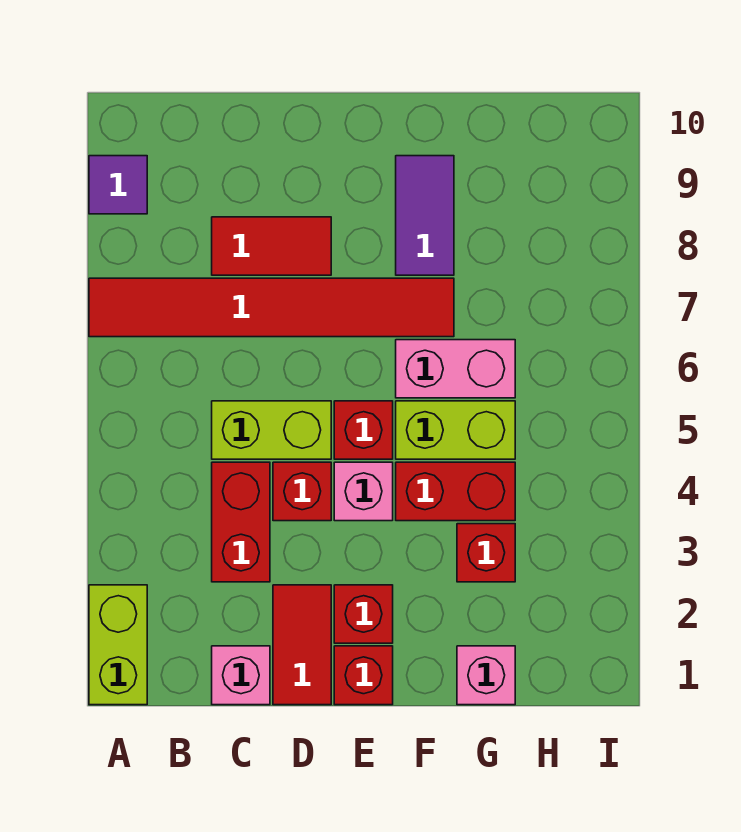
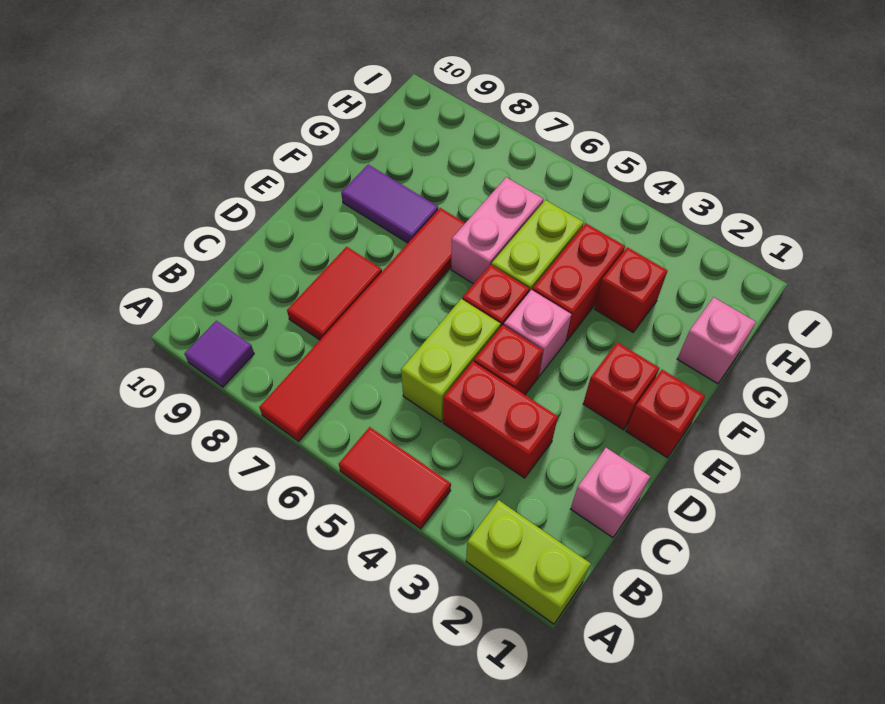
red 1x2 tile [273,585,331,705] -> red 1x2 tile moved to [339,427,451,529]

